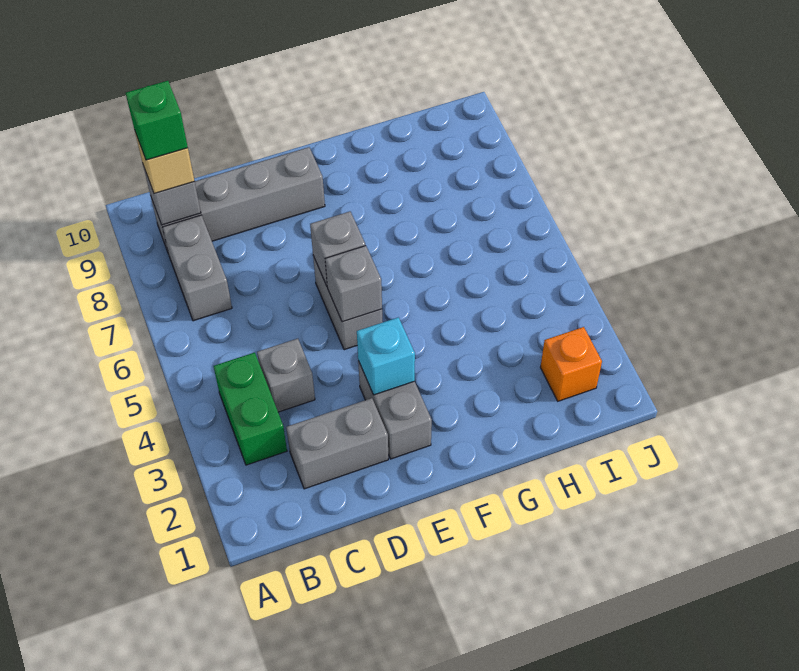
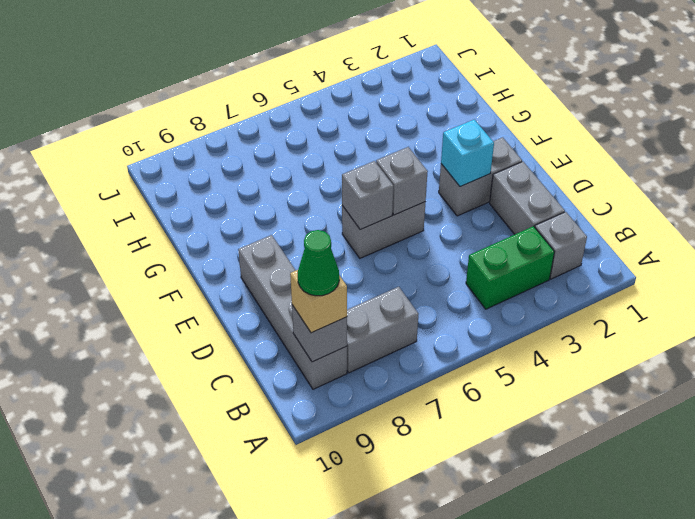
green 1x1 brick [126,81,188,160] -> green 1x1 cone [298,230,339,296]
grey 1x1 brick [257,339,315,412] -> grey 1x1 brick moved to [535,212,587,279]
orange 1x1 brick [540,327,602,401] -> none

